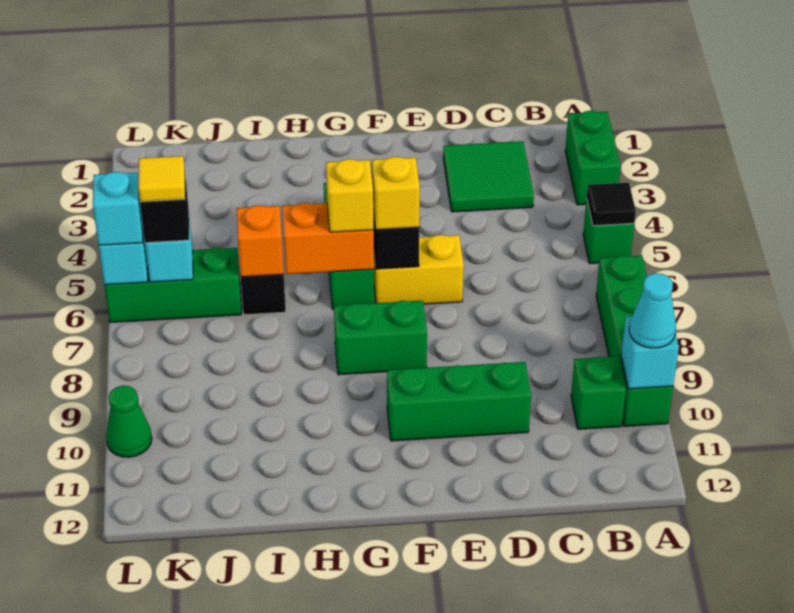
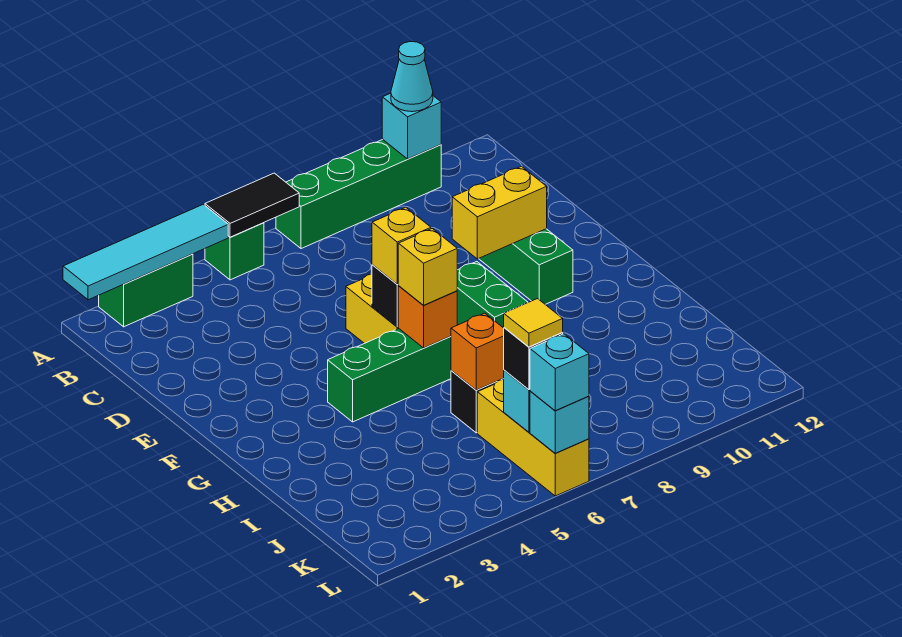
none -> cyan 1x4 tile [63,204,228,300]
black 1x1 tile [587,183,636,226] -> black 1x2 tile [205,173,299,237]
green 1x1 brick [571,356,626,429] -> none
green 2x2 tile [443,141,534,212] -> none
none -> yellow 1x2 brick [452,166,547,259]
orange 1x2 brick [282,203,374,274] -> orange 1x1 brick [398,286,457,348]
green 1x3 brick [104,247,241,323] -> yellow 1x3 brick [477,379,589,496]
green 1x1 cone [106,385,152,457] -> none

